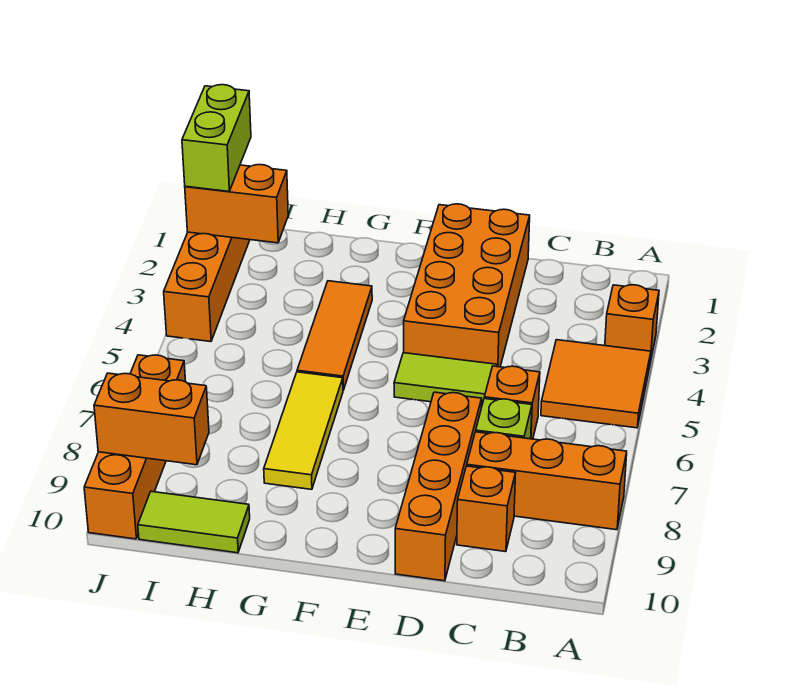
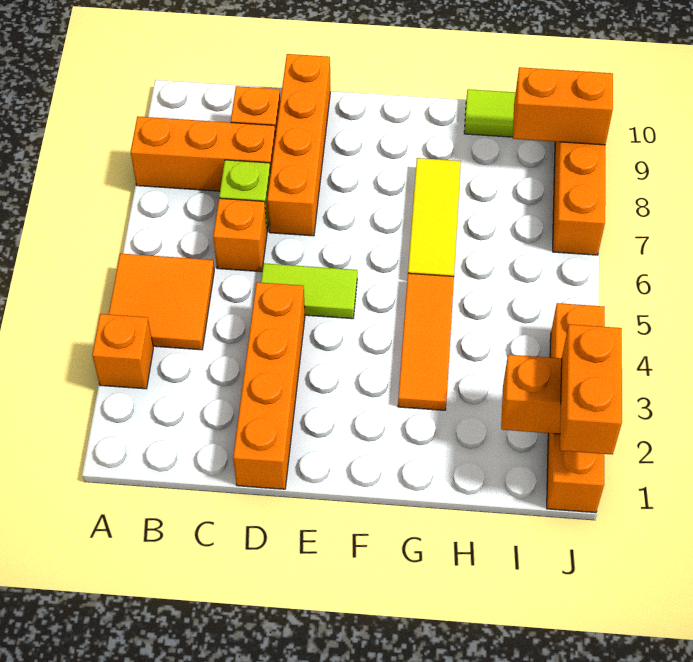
orange 2x4 brick [404,204,530,367] -> orange 1x4 brick [233,282,305,489]
lime 1x2 brick [182,85,251,191] -> orange 1x2 brick [560,324,622,455]

